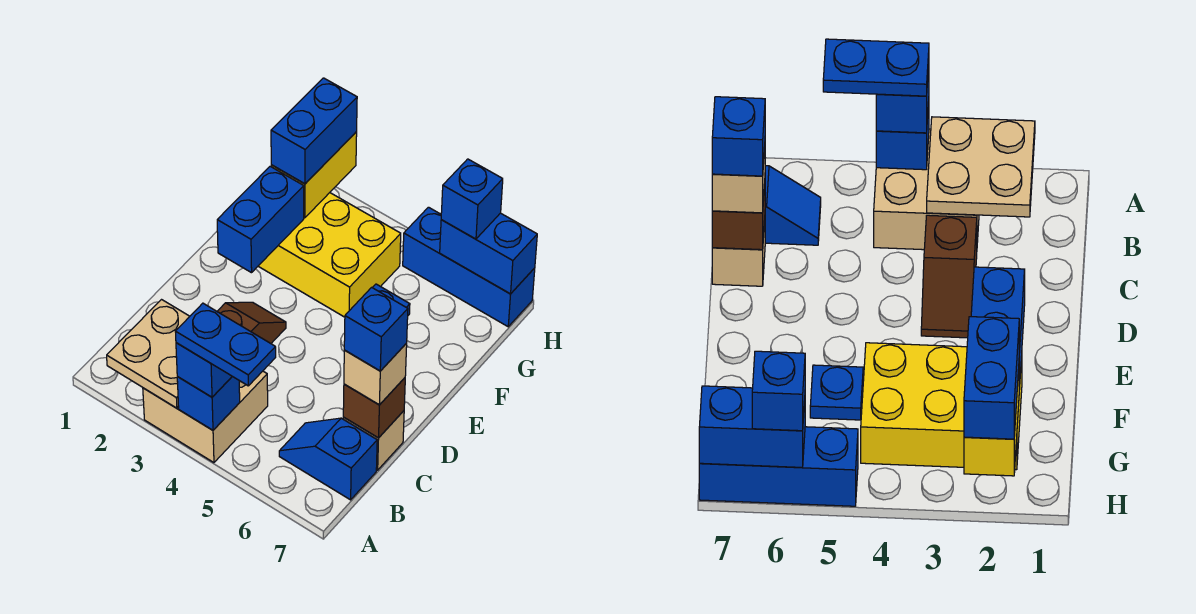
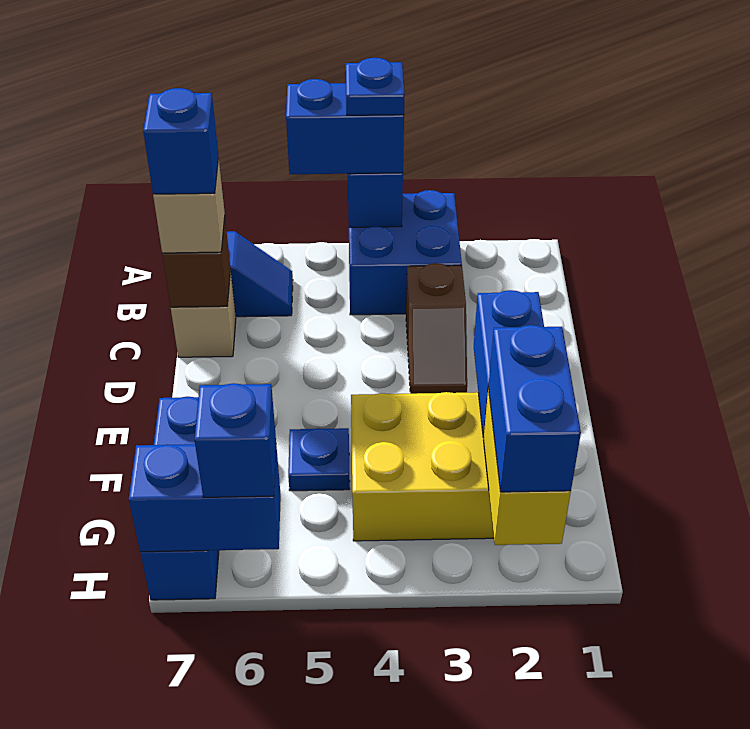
tan 2x2 plate [107,300,190,408] -> none
tan 2x2 brick [143,371,268,463] -> blue 2x2 brick [349,190,462,315]
blue 1x1 brick [176,343,232,397] -> blue 1x2 brick [286,79,404,174]
blue 1x2 plate [175,303,276,386] -> blue 1x1 plate [346,58,405,115]
blue 1x3 brick [403,207,535,327] -> blue 1x3 brick turned to [140,396,219,600]

